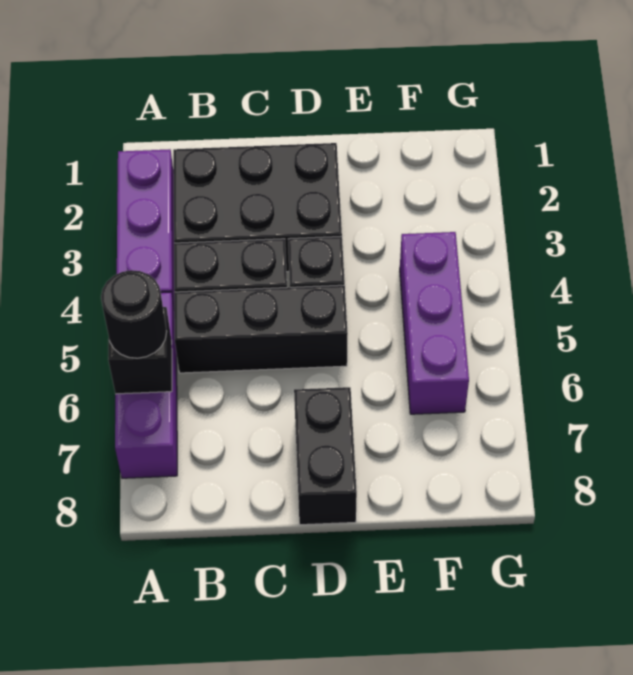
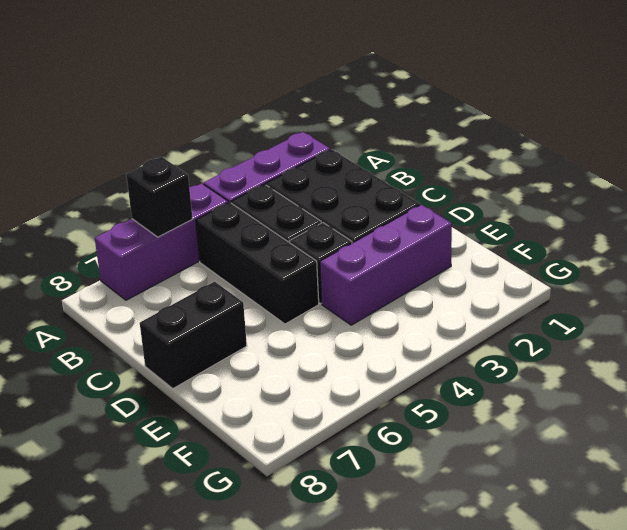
black 1x1 round brick [101,270,167,358] -> none
purple 1x3 brick [400,232,469,414] -> purple 1x3 brick moved to [320,205,452,325]

